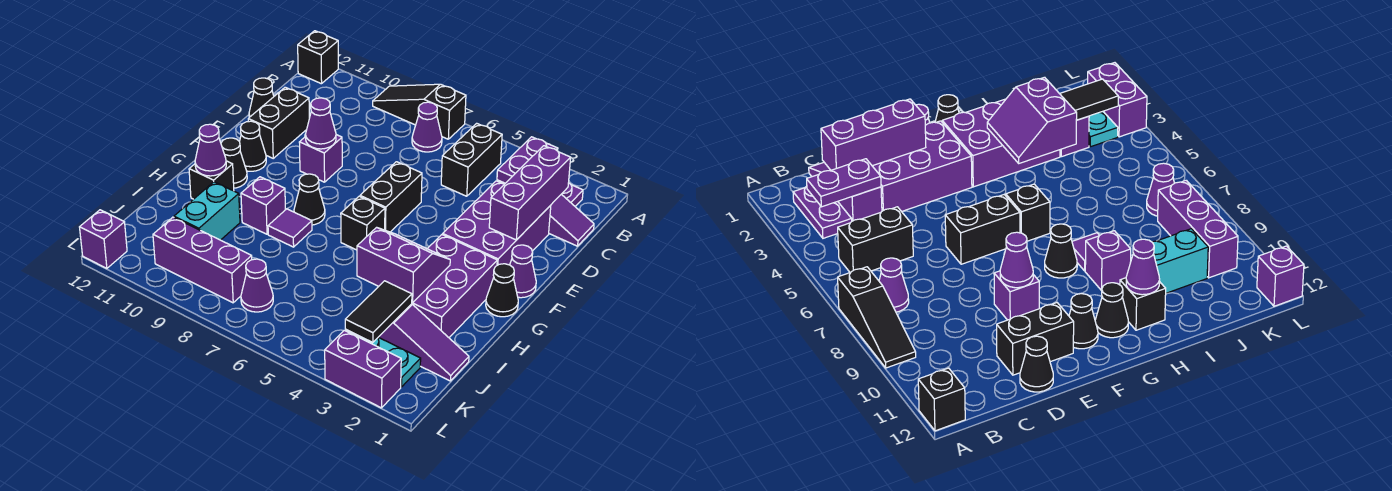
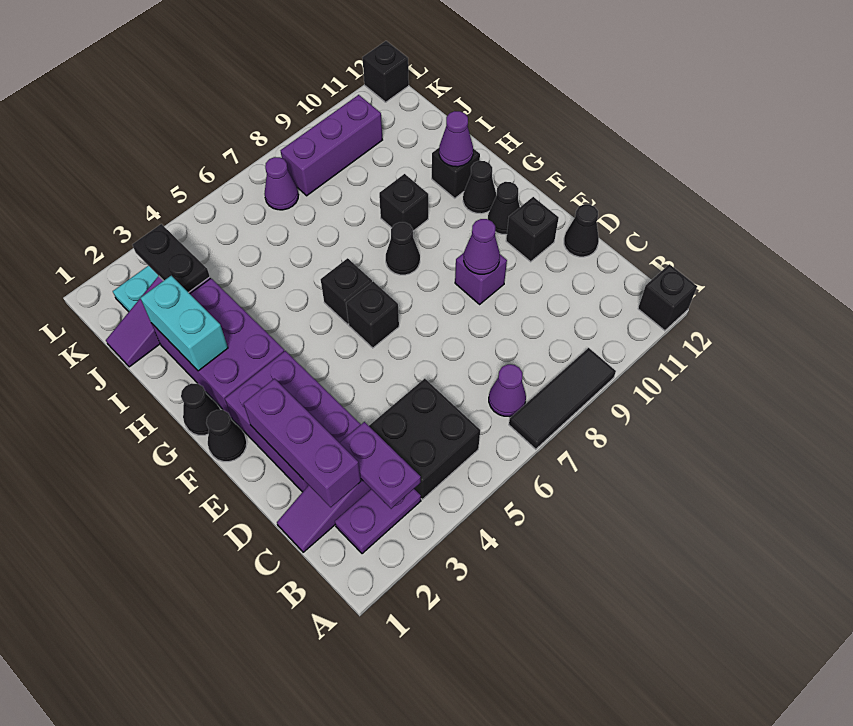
black 1x3 slope [373,84,466,139] -> black 1x3 tile [509,348,616,449]
black 1x2 brick [441,123,502,196] -> black 2x2 brick [369,379,480,499]
black 1x2 brick [248,87,309,158] -> black 1x1 brick [506,197,559,262]
black 1x2 brick [360,162,422,232] -> black 1x1 brick [346,281,399,348]
purple 1x1 cone [510,245,536,298] -> black 1x1 cone [206,410,247,462]
purple 2x2 slope [357,227,450,303] -> none
purple 1x1 tile [268,209,312,247] -> none
purple 1x1 brick [241,177,285,234] -> black 1x1 brick [379,174,428,231]
cyan 1x2 brick [174,182,240,240] -> cyan 1x2 brick moved to [141,276,228,371]
black 1x2 tile [345,281,412,342] -> black 1x2 plate [132,224,210,293]
purple 1x2 brick [325,330,401,408] -> none
purple 1x1 brick [80,210,127,268] -> black 1x1 brick [362,41,409,102]

